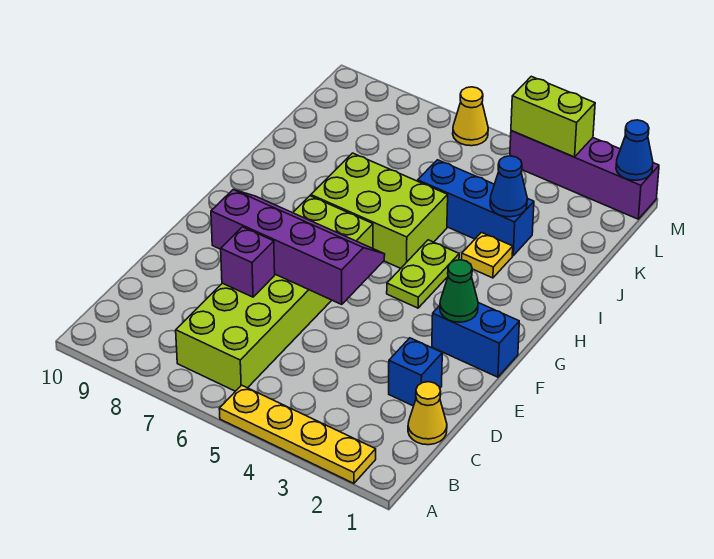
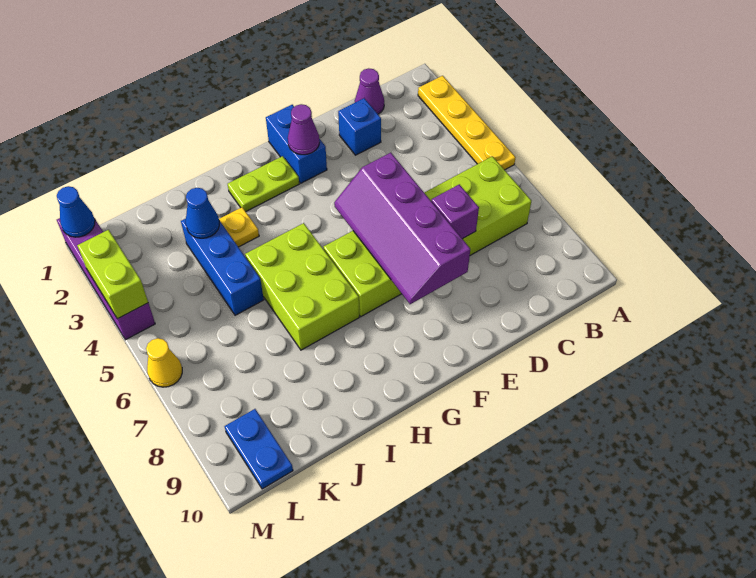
yellow 1x1 cone [408,382,447,445] -> purple 1x1 cone [355,68,384,114]
green 1x1 cone [440,260,478,322] -> purple 1x1 cone [288,104,320,155]
lime 1x2 plate [387,240,459,308] -> lime 1x2 plate moved to [228,156,299,211]
none -> blue 1x2 plate [224,409,293,489]

